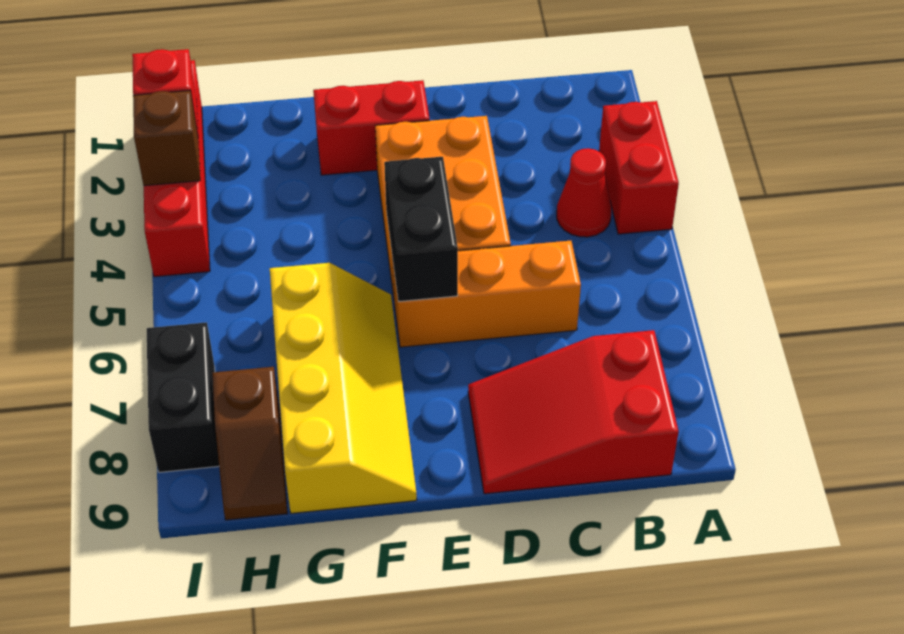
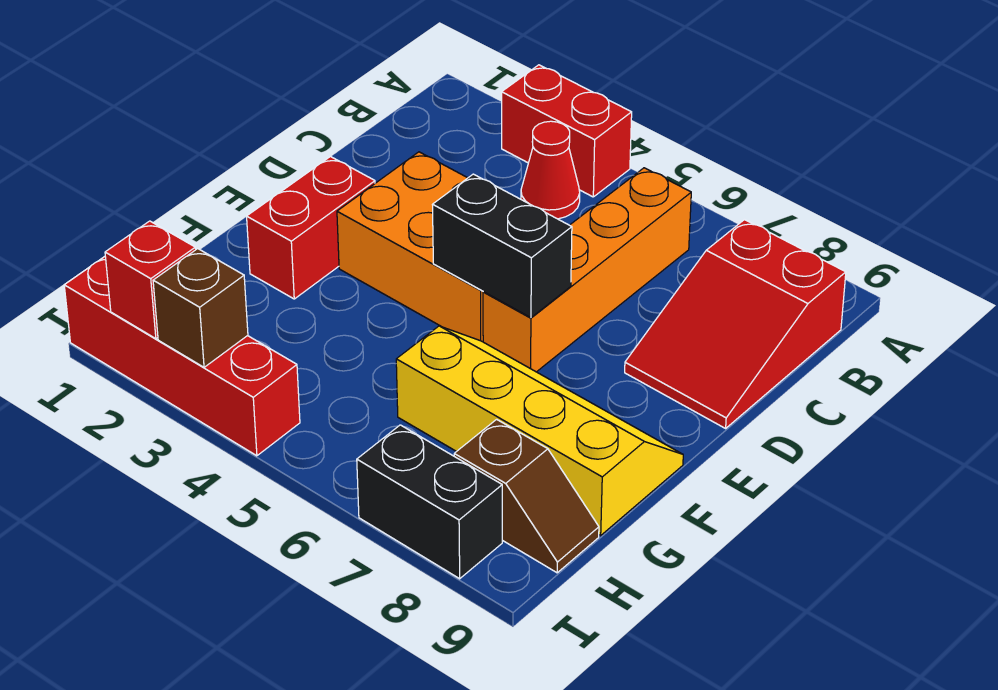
orange 1x3 brick [392,241,581,347] -> orange 1x4 brick [483,168,691,372]

